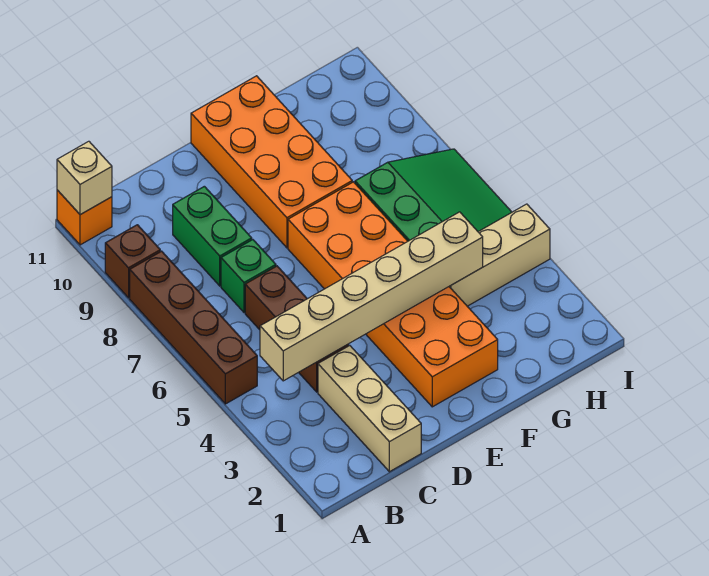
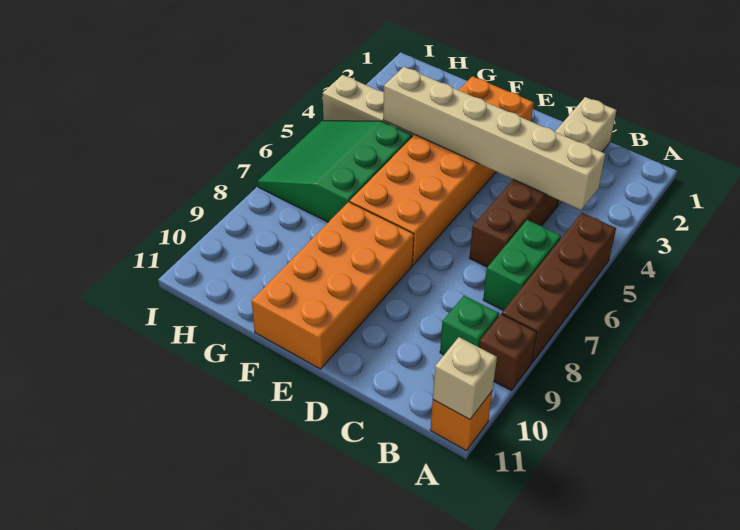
green 1x1 brick [221,240,276,313] -> green 1x1 brick moved to [440,296,499,355]
green 1x2 brick [173,186,252,286] -> green 1x2 brick moved to [483,220,561,310]

